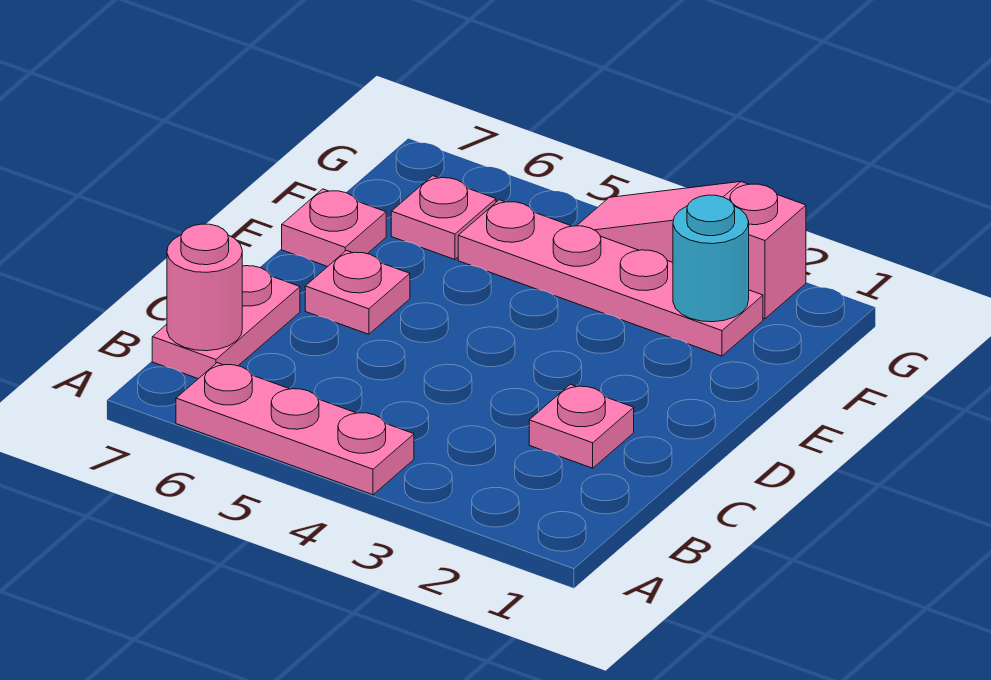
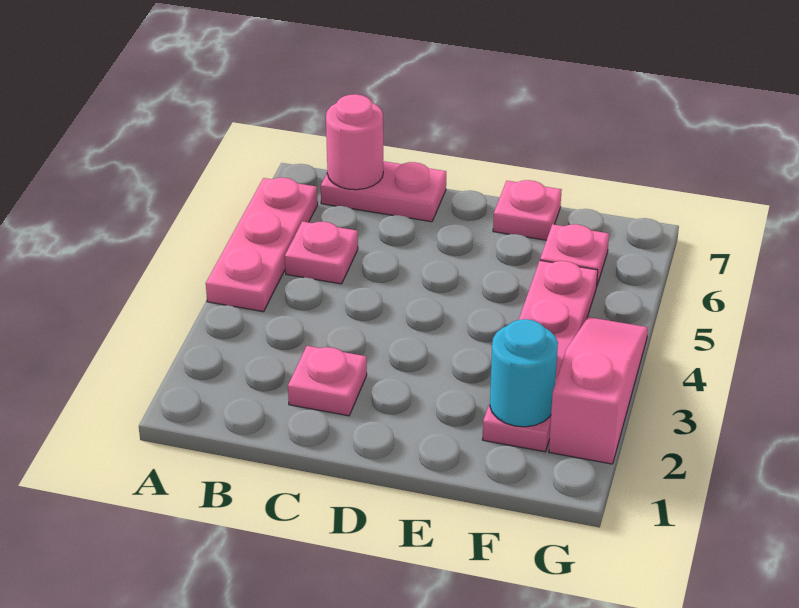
pink 1x1 plate [305,251,410,334] -> pink 1x1 plate moved to [285,221,358,284]

